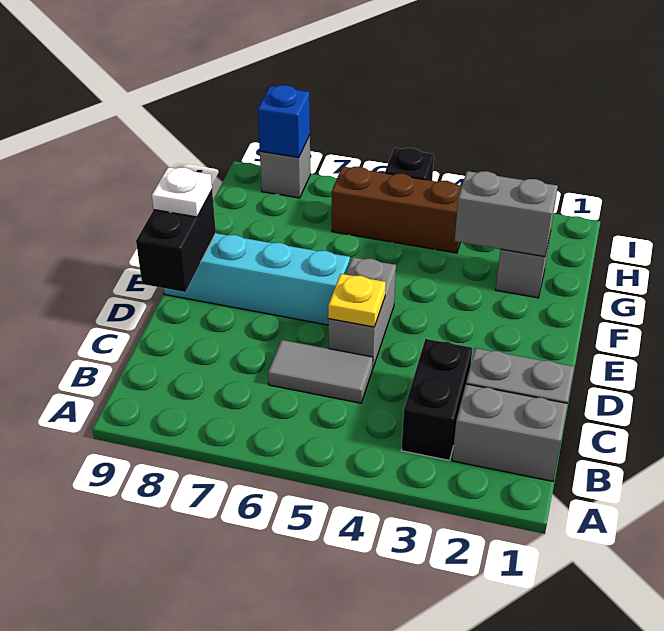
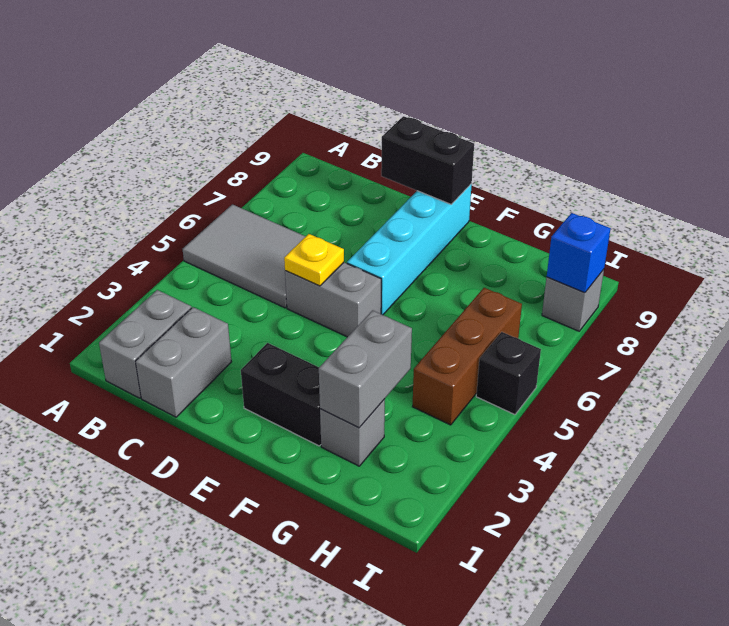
black 1x2 brick [401,339,472,460] -> black 1x2 brick moved to [241,343,321,446]
grey 1x2 tile [268,340,373,403] -> grey 2x3 tile [183,204,306,308]
white 1x1 plate [152,167,212,217] -> none

